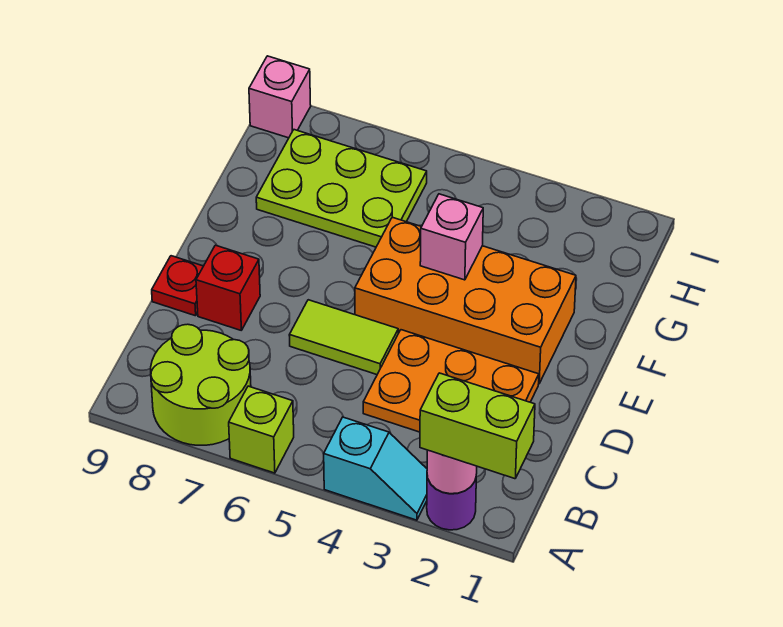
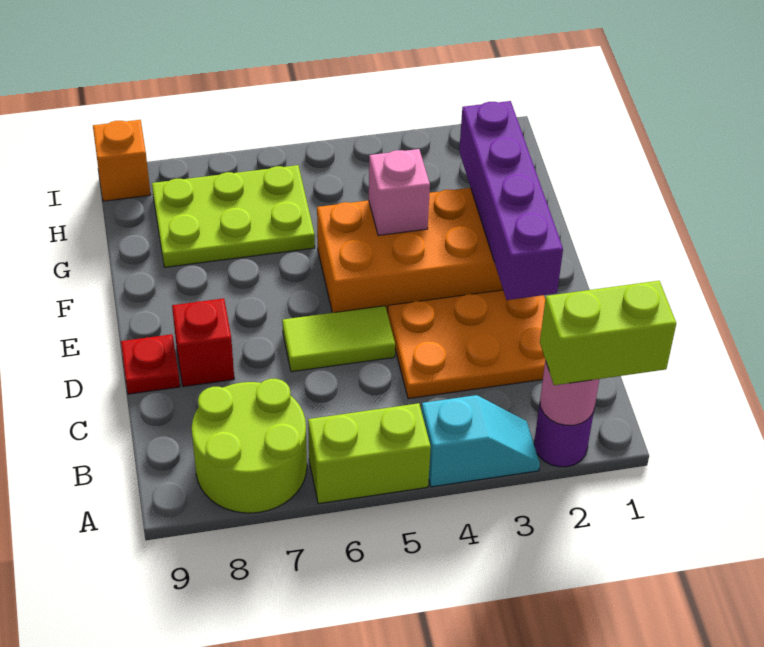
lime 1x1 brick [229,386,294,473] -> lime 1x2 brick [308,403,431,504]
none -> purple 1x4 brick [459,101,563,300]
pink 1x1 brick [249,56,311,138] -> orange 1x1 brick [93,120,151,201]

